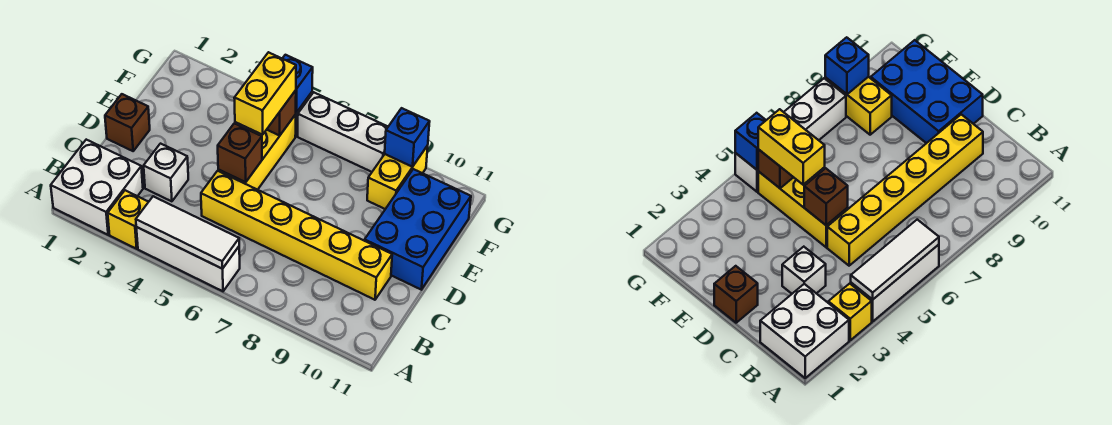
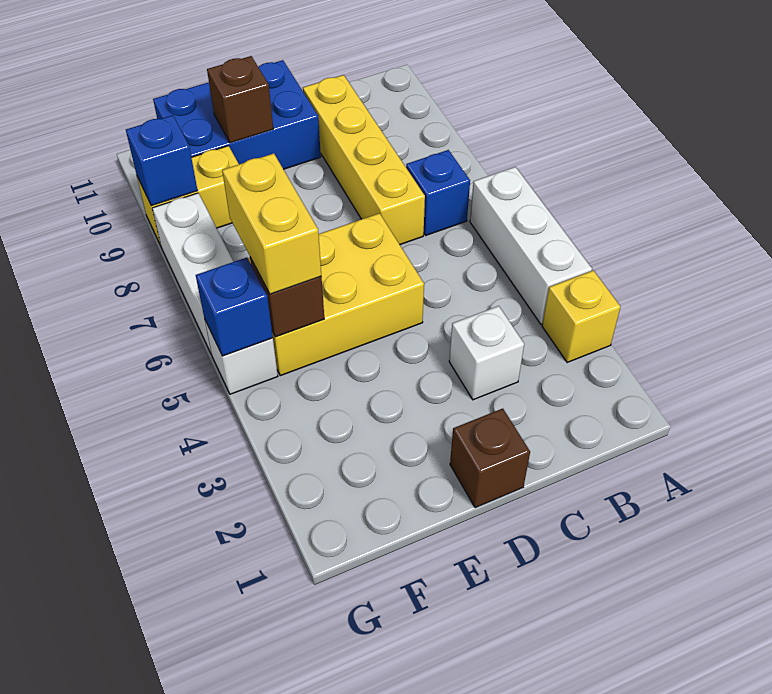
white 2x2 brick [51,140,143,235] -> none
white 1x3 tile [136,196,239,269] -> none
none -> blue 1x1 brick [406,150,470,235]
yellow 1x6 brick [201,171,392,300] -> yellow 1x4 brick [303,75,425,245]
yellow 1x3 brick [218,115,296,190] -> yellow 2x3 brick [248,213,424,376]
brown 1x1 brick [218,123,262,182] -> brown 1x1 brick moved to [207,56,273,143]
yellow 1x2 brick [234,52,296,135] -> yellow 1x2 brick turned to [222,153,321,294]

